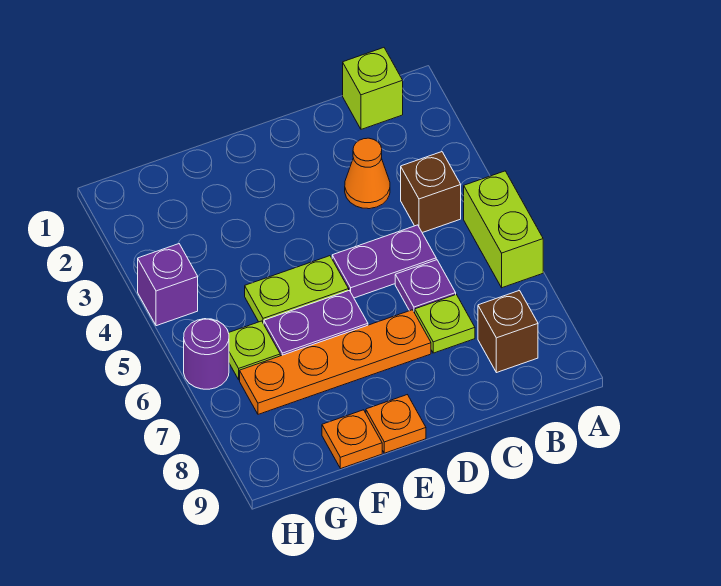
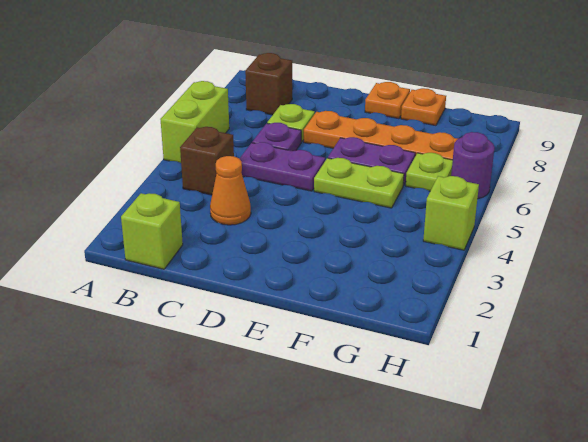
purple 1x1 brick [138,244,198,326] -> lime 1x1 brick [423,176,479,250]

